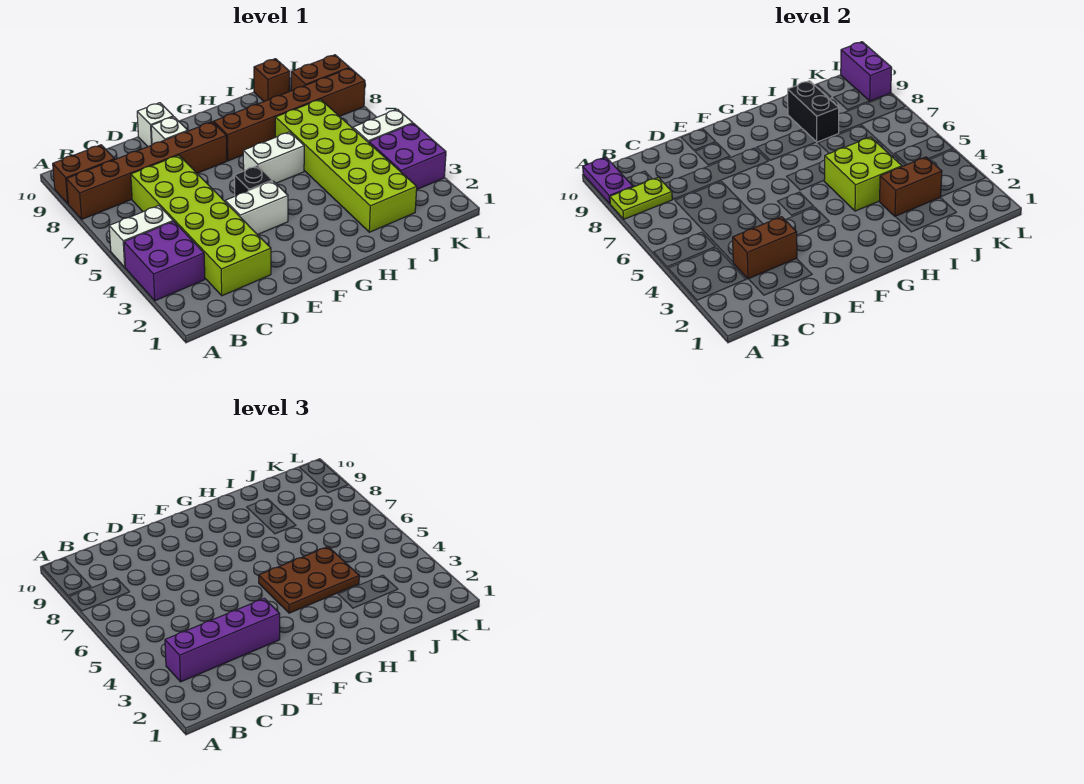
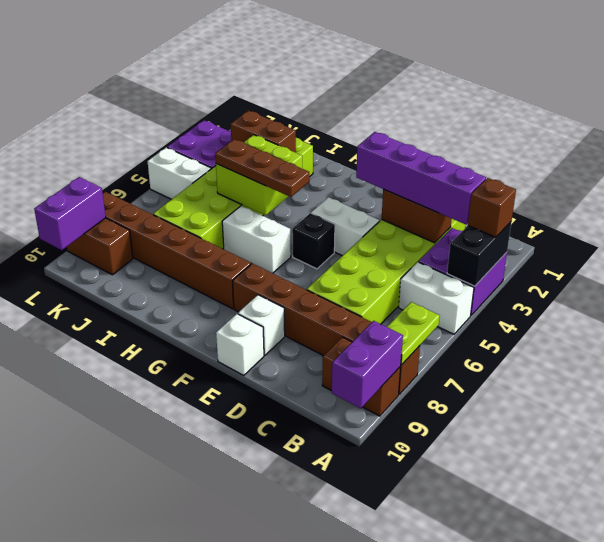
lime 1x2 plate [610,177,673,219] -> lime 1x2 plate turned to [387,302,440,365]
purple 1x2 plate [583,157,633,204] -> purple 1x2 brick [332,321,403,408]
brown 2x3 plate [259,547,359,613] -> brown 1x3 plate [215,139,309,197]
black 1x2 brick [788,81,839,142] -> black 1x2 brick moved to [447,222,511,286]
brown 1x1 brick [254,59,290,101] -> brown 1x1 brick moved to [468,178,516,237]

